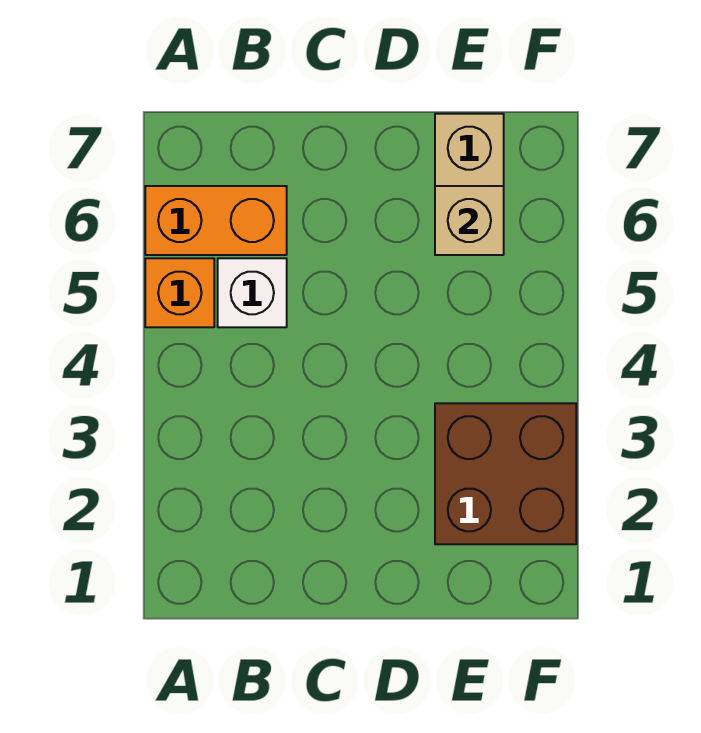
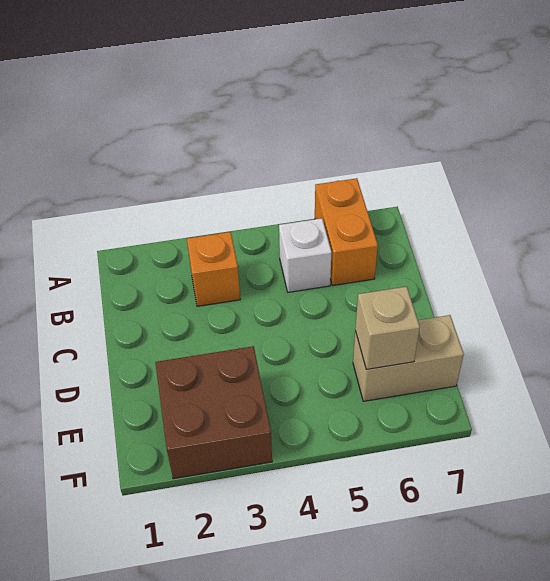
orange 1x1 brick [145,258,214,327] -> orange 1x1 brick moved to [187,232,240,306]

